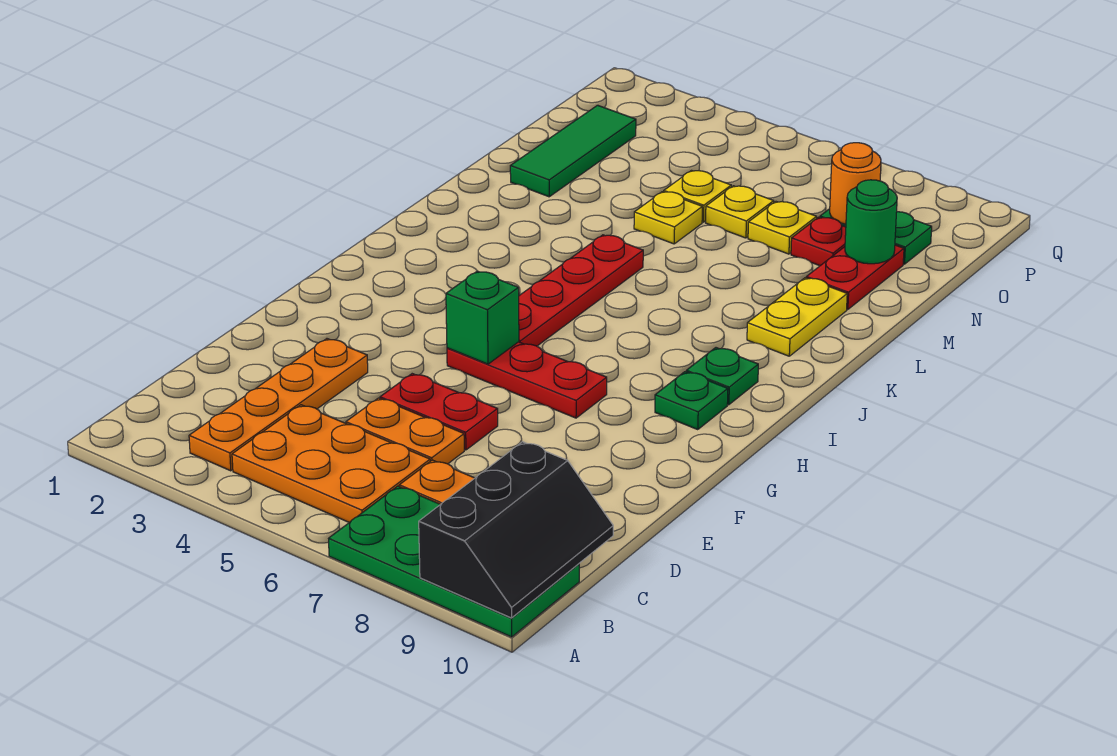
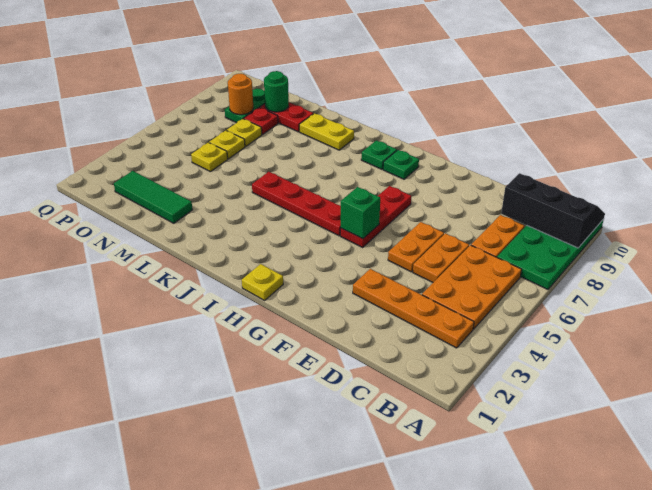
red 1x2 plate [380,374,498,450] -> orange 1x2 plate [388,222,444,272]
yellow 1x1 plate [634,192,702,244] -> yellow 1x1 plate moved to [242,264,283,300]

